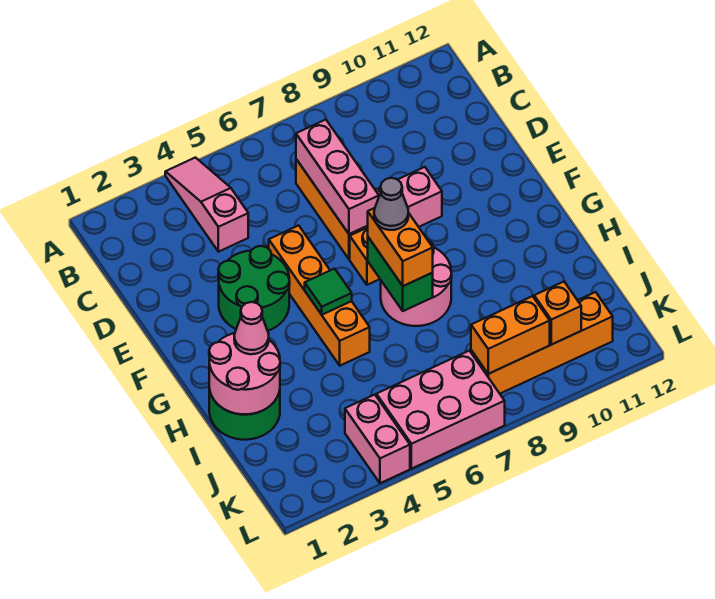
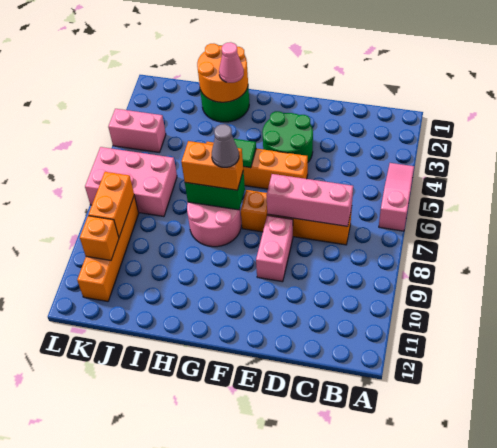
pink 1x3 slope [165,158,248,252] -> pink 1x3 slope turned to [379,163,414,231]
pink 2x2 round brick [209,333,280,414] -> orange 2x2 round brick [197,44,248,102]
pink 2x3 brick [376,351,505,469] -> pink 2x3 brick turned to [85,147,177,217]

